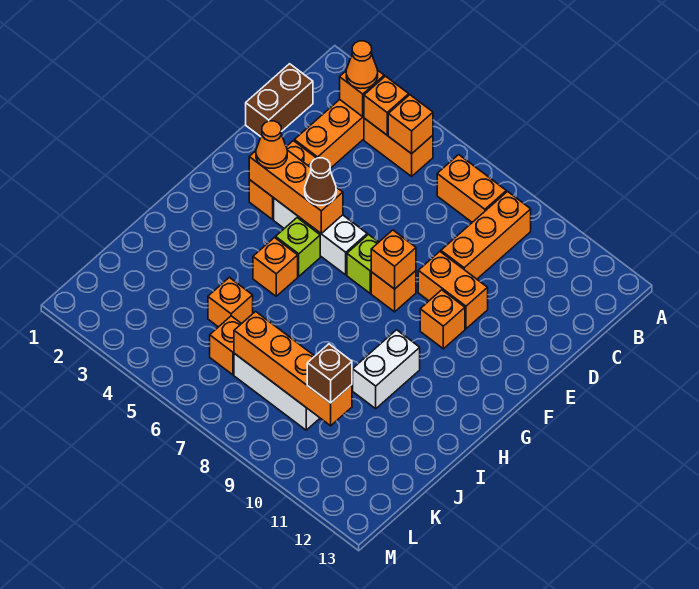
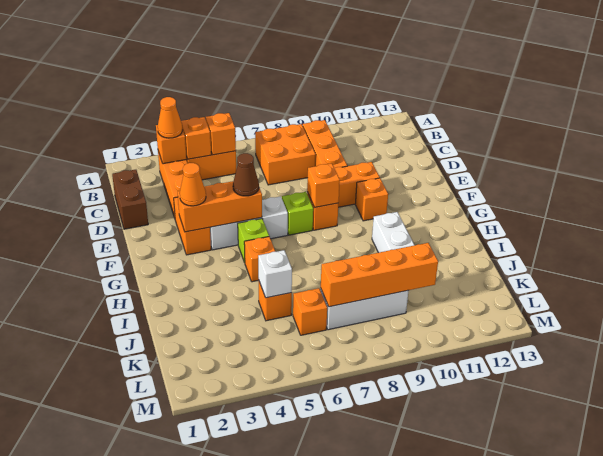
orange 1x2 brick [437,155,506,222] -> orange 2x2 brick [255,124,316,185]
none -> white 1x1 brick [258,250,292,298]
brown 1x1 brick [307,344,352,403] -> none

